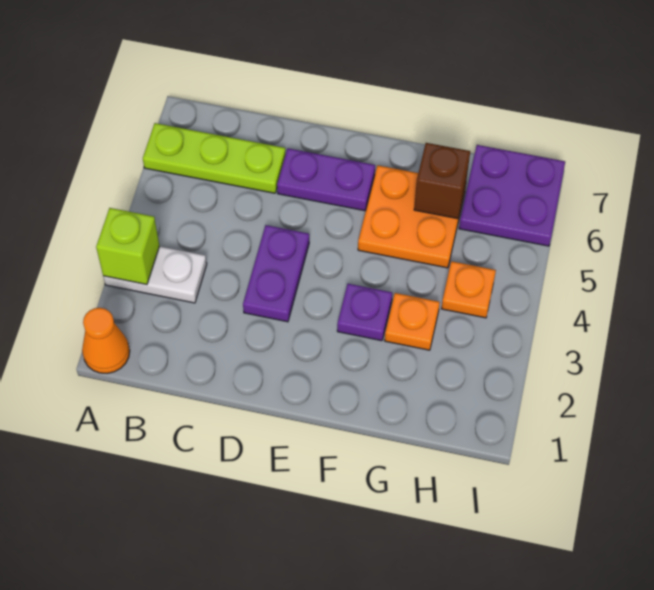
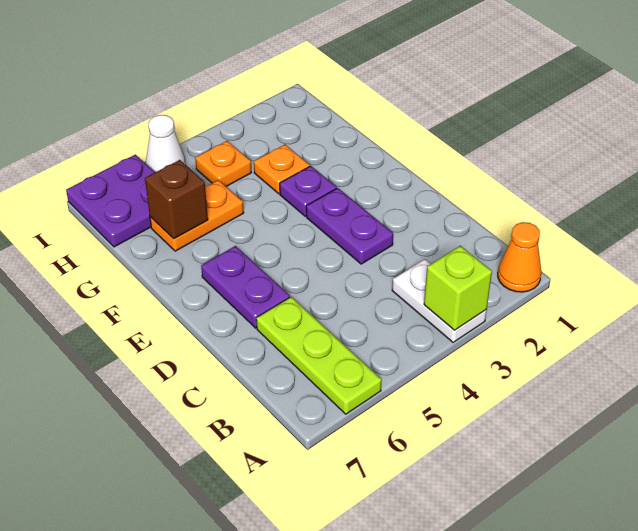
purple 1x2 plate [243,225,309,322] -> purple 1x2 plate turned to [306,188,393,264]
orange 2x2 plate [358,165,466,268] -> orange 1x2 plate [150,180,244,251]
none -> white 1x1 cone [146,115,186,172]

